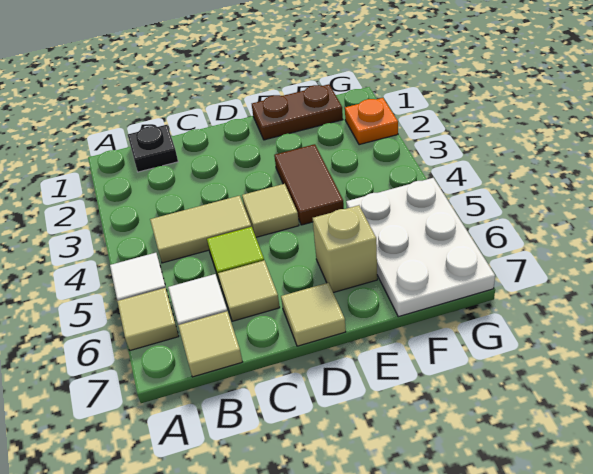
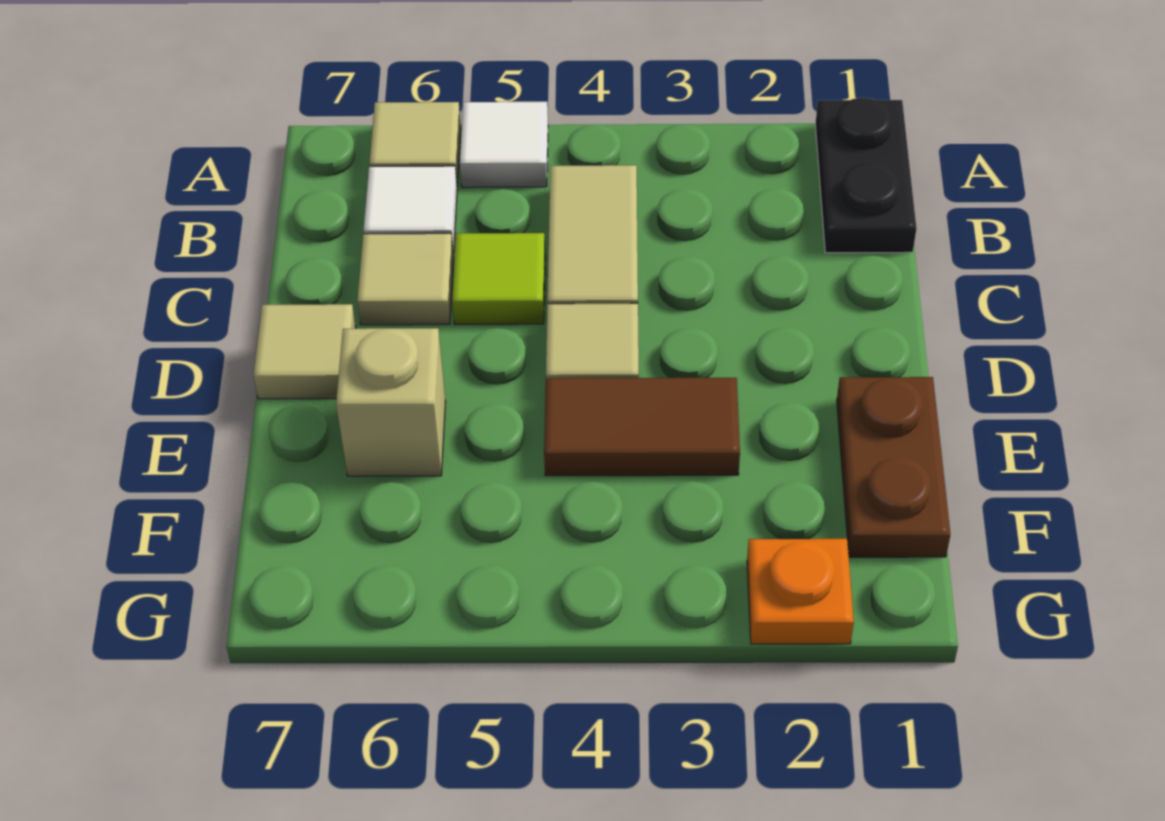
black 1x1 plate [128,125,178,172] -> black 1x2 plate [815,98,916,253]
tan 1x1 tile [178,311,242,377] -> none
white 2x3 plate [346,178,495,317] -> none

